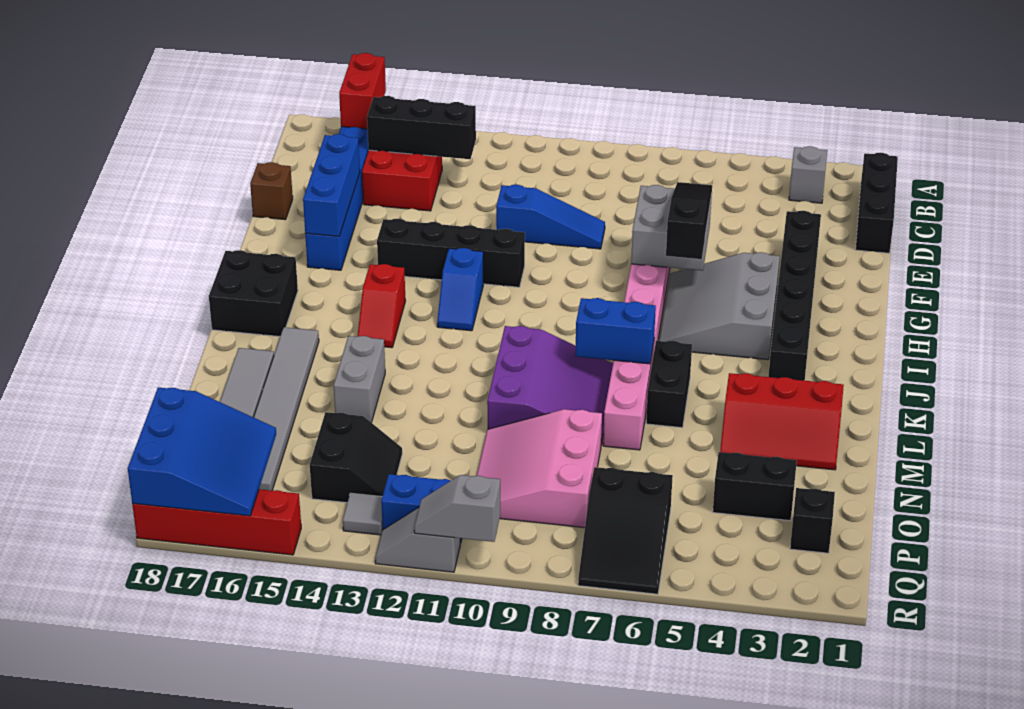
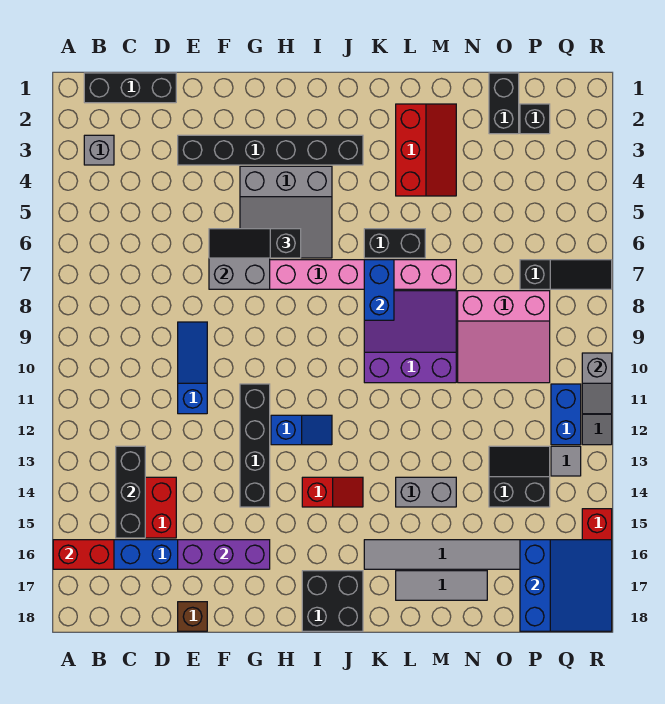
blue 1x3 brick [303,134,360,236] -> purple 1x3 brick [178,540,270,569]
black 1x2 brick [713,452,797,521] -> black 1x2 brick moved to [489,73,519,134]
black 2x3 slope [578,467,673,594] -> black 1x3 slope [520,260,612,289]
blue 3x3 slope [128,387,276,516] -> blue 3x3 slope turned to [520,540,612,631]

